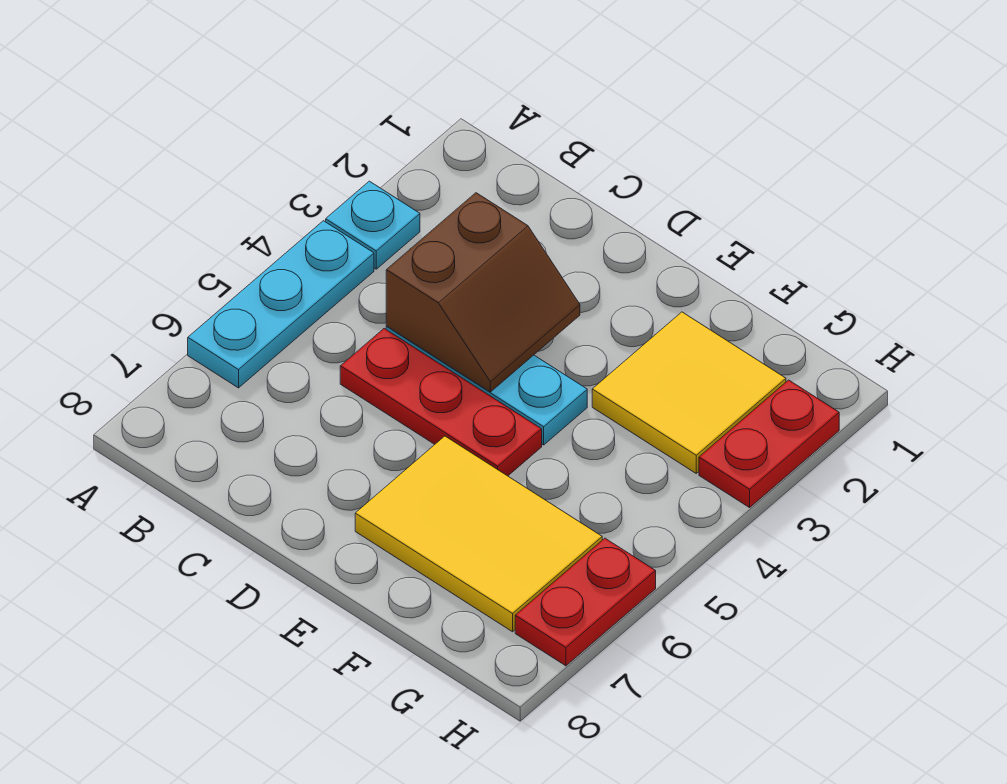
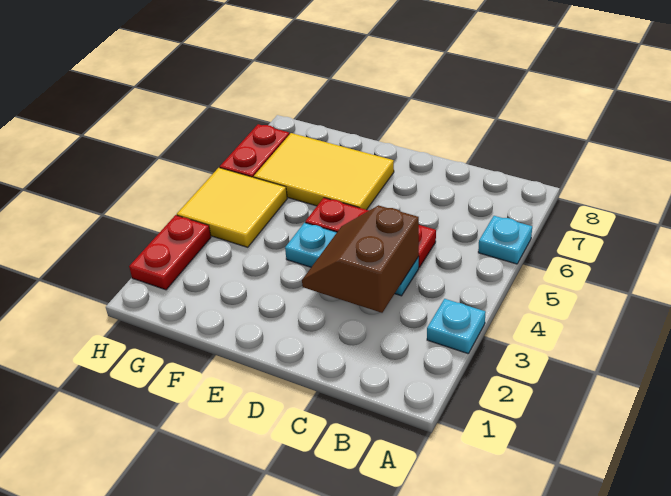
cyan 1x3 plate [188,221,374,388] -> cyan 1x1 plate [478,216,532,264]
yellow 2x2 tile [592,312,786,473] -> yellow 2x2 tile moved to [177,168,287,247]

